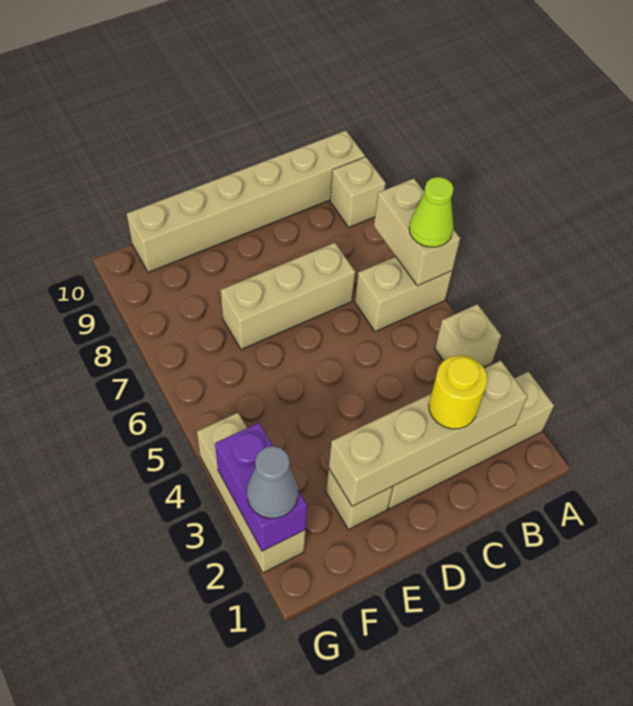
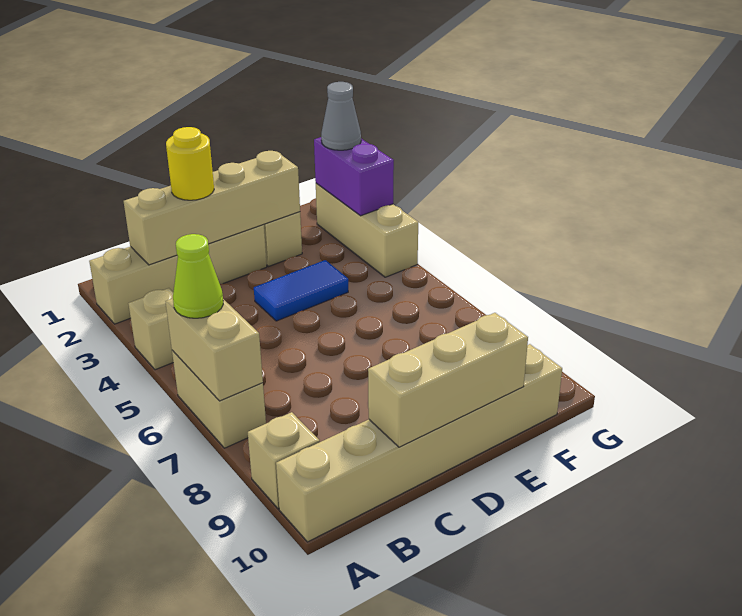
tan 1x2 brick [355,257,452,332] -> tan 1x2 brick turned to [172,350,266,448]
tan 1x3 brick [221,243,355,350] -> tan 1x3 brick moved to [368,313,528,447]
none -> blue 1x2 tile [254,260,348,321]

